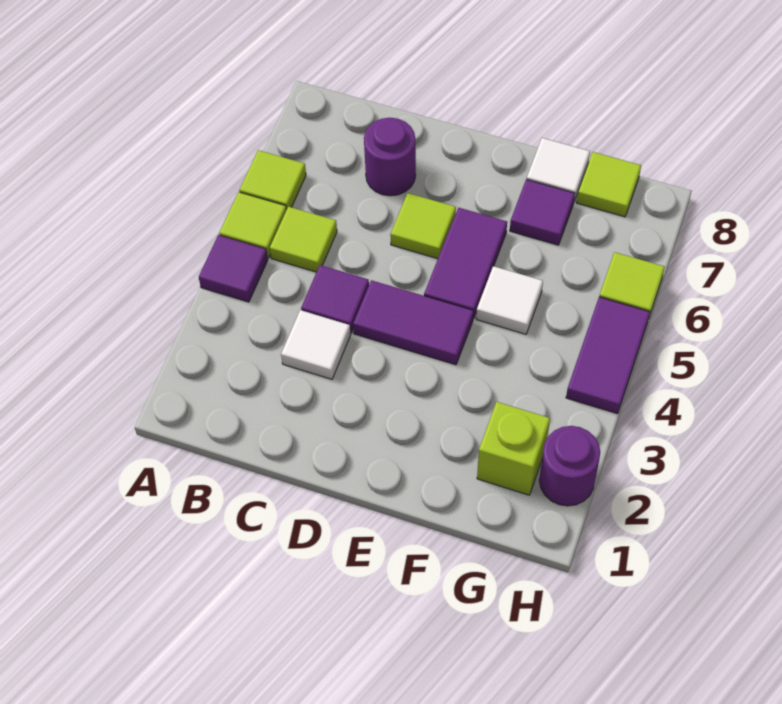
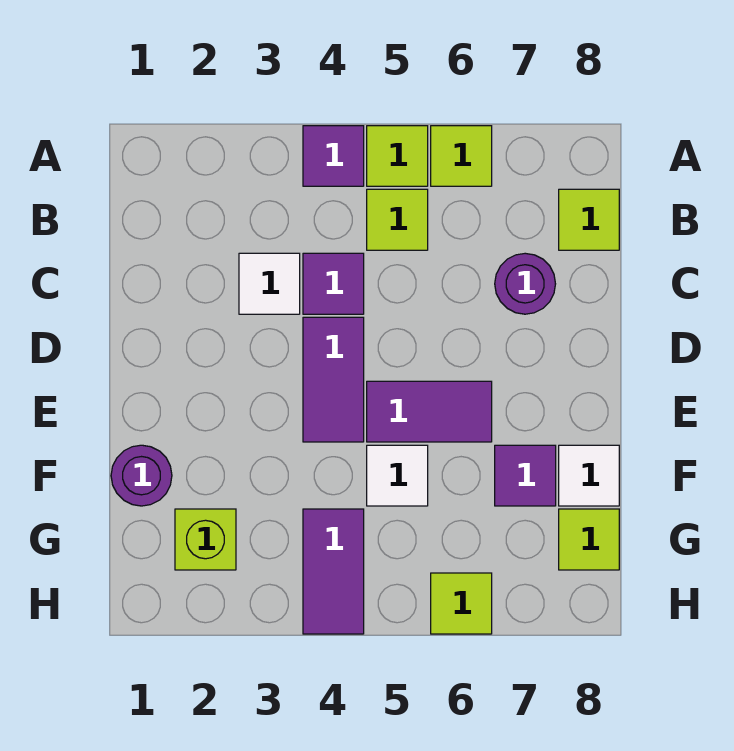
lime 1x1 tile [390,193,456,259] -> lime 1x1 tile moved to [559,189,619,250]
purple 1x1 round brick [539,426,600,506] -> purple 1x1 round brick moved to [111,445,172,506]
purple 1x2 tile [566,297,650,414] -> purple 1x2 tile turned to [303,509,364,634]

